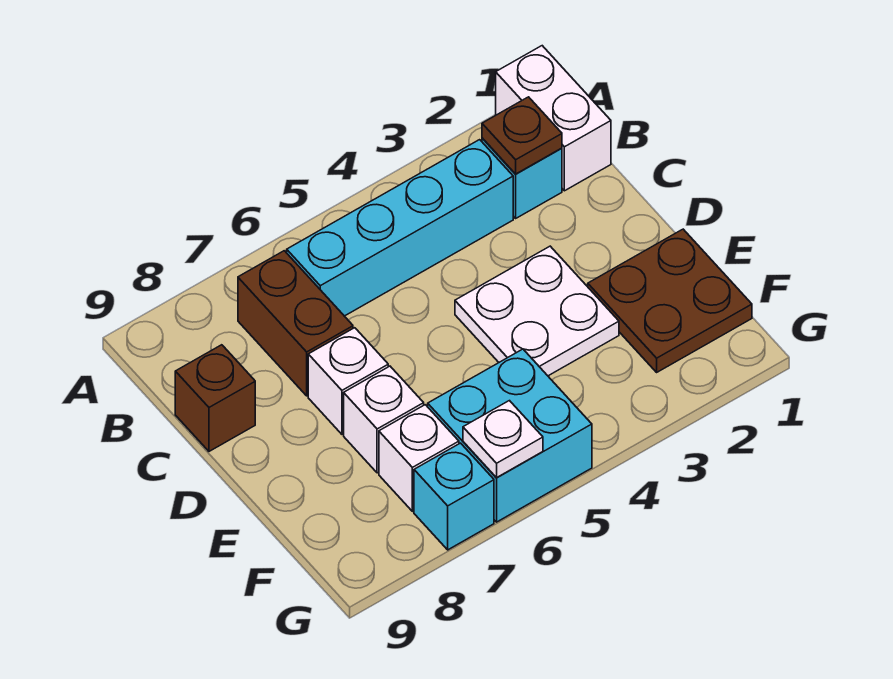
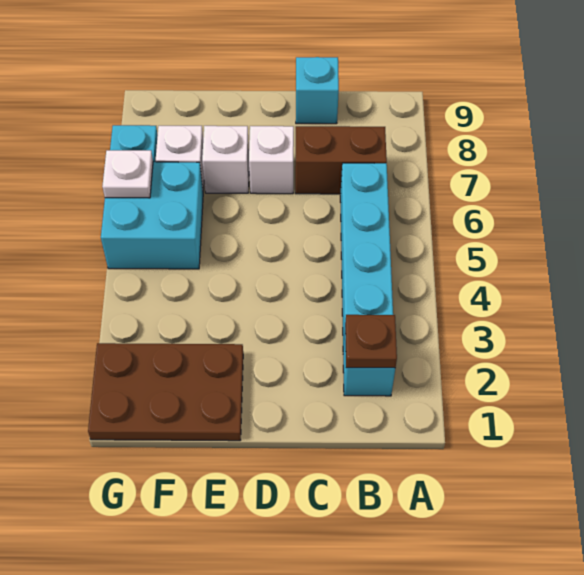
white 1x2 brick [496,46,611,191] -> none
brown 1x1 brick [175,345,255,451] -> cyan 1x1 brick [296,57,339,124]
white 2x2 plate [455,246,619,376] -> none
brown 2x2 plate [588,229,752,372] -> brown 2x3 plate [88,343,243,441]

